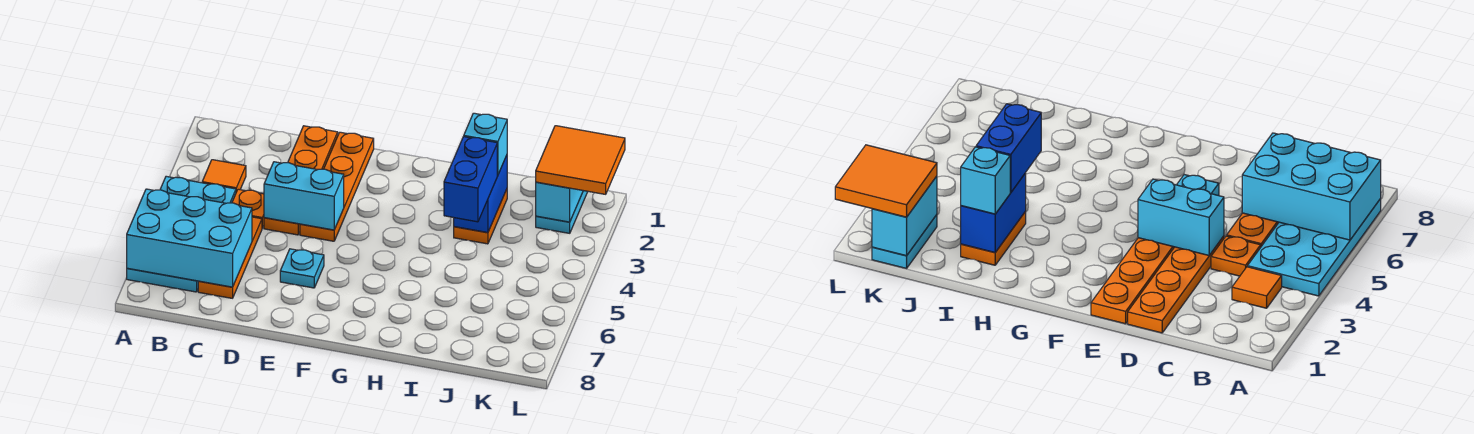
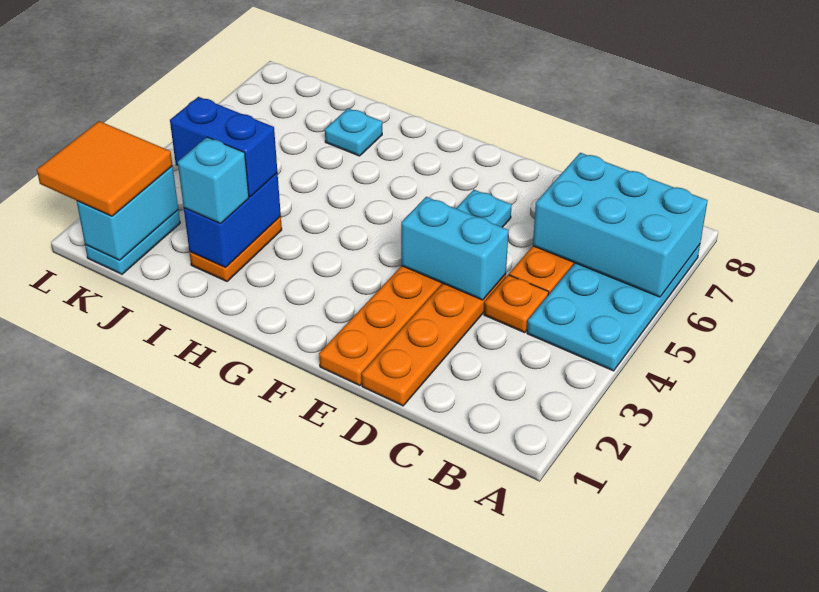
orange 1x1 tile [202,160,246,192] -> none
blue 1x2 brick [444,137,497,222] -> blue 1x2 brick turned to [170,97,277,197]
none -> cyan 1x1 plate [325,108,382,156]

